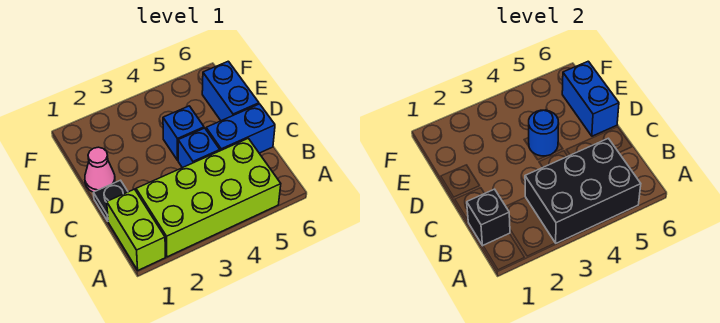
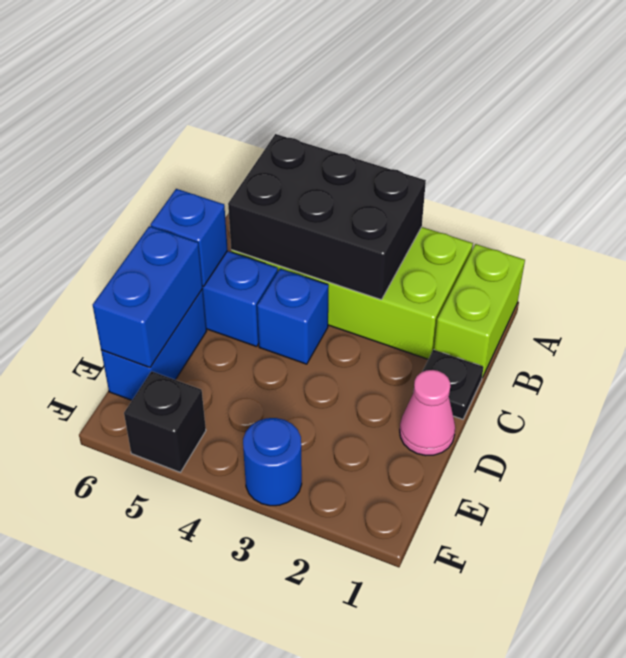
black 1x1 brick [467,189,510,246] -> black 1x1 brick moved to [124,371,206,472]
blue 1x1 brick [163,106,204,160] -> blue 1x1 brick moved to [151,189,228,286]
blue 1x1 round brick [529,110,559,156] -> blue 1x1 round brick moved to [243,418,302,506]

